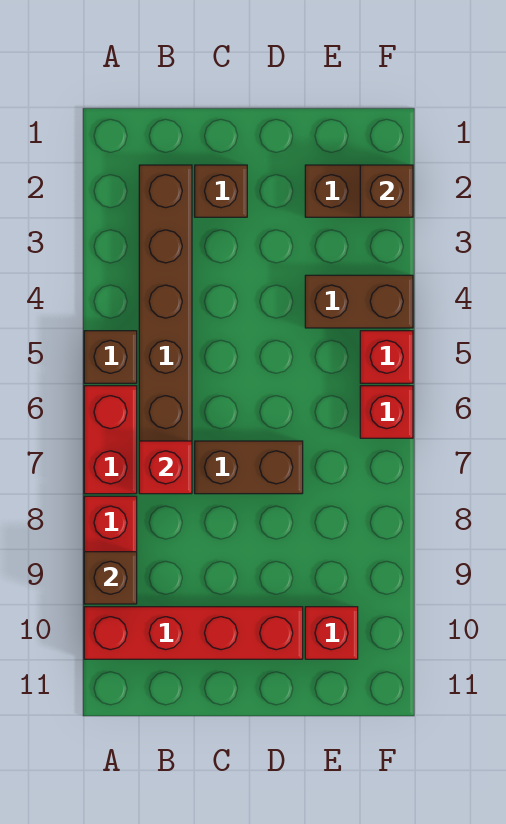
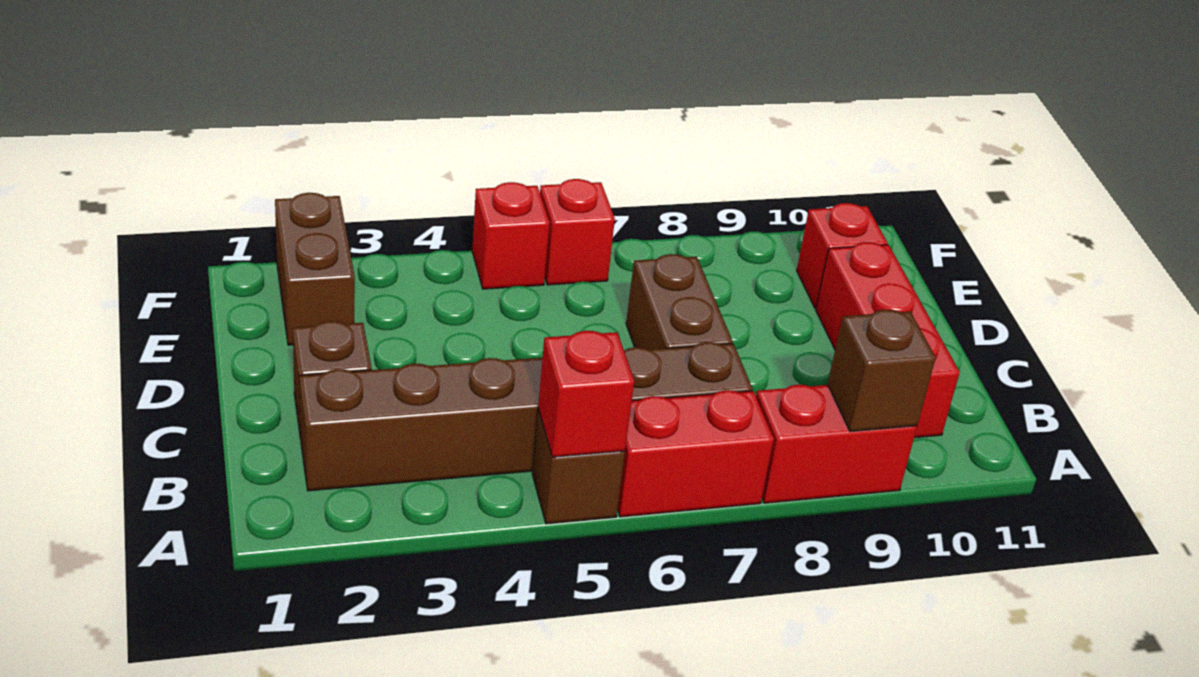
red 1x4 brick [84,607,303,659] -> red 1x3 brick [816,242,960,438]
red 1x1 brick [139,441,192,494] -> red 1x1 brick moved to [538,331,634,457]
brown 1x2 brick [305,275,413,328] -> none
brown 1x1 brick [360,165,413,217] -> none

